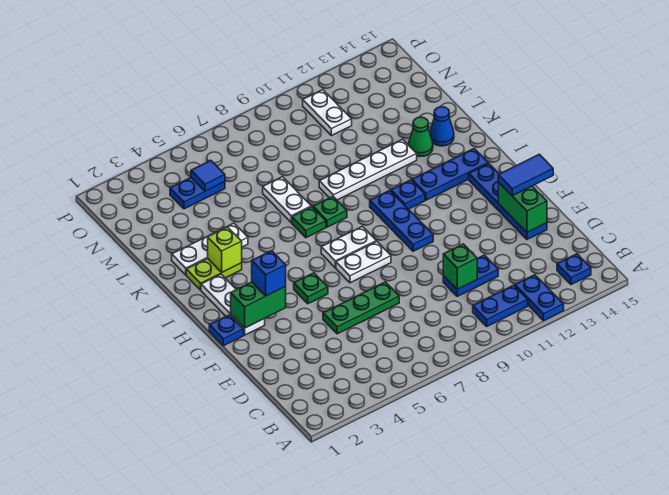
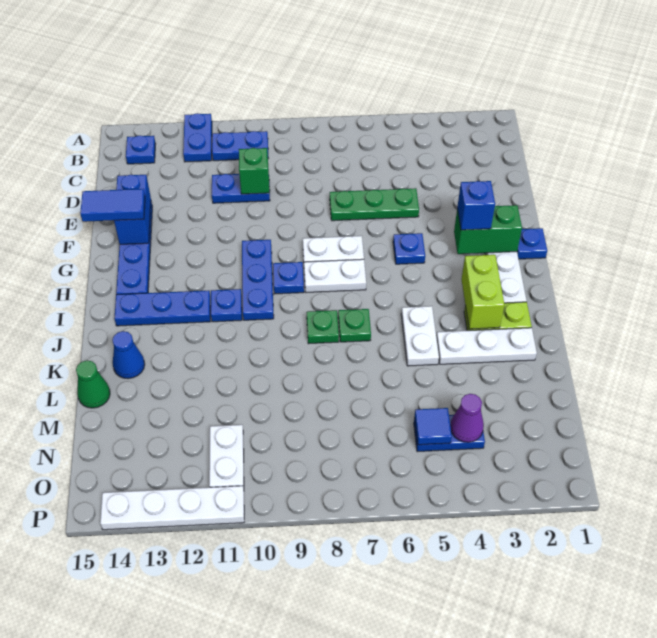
green 1x2 brick [498,182,547,232] -> blue 1x2 brick [114,175,151,244]
green 1x1 plate [294,273,328,304] -> blue 1x1 plate [393,233,425,264]
none -> blue 1x1 plate [273,262,304,294]
lime 1x1 brick [208,227,242,273] -> lime 1x2 brick [461,255,504,329]
white 1x2 plate [263,177,311,223] -> white 1x2 plate moved to [401,306,439,366]
white 1x4 plate [319,139,417,200] -> white 1x4 plate moved to [100,486,244,530]
green 1x1 cone [408,117,433,157] -> green 1x1 cone moved to [76,361,110,408]
none -> purple 1x1 cone [450,394,484,442]

